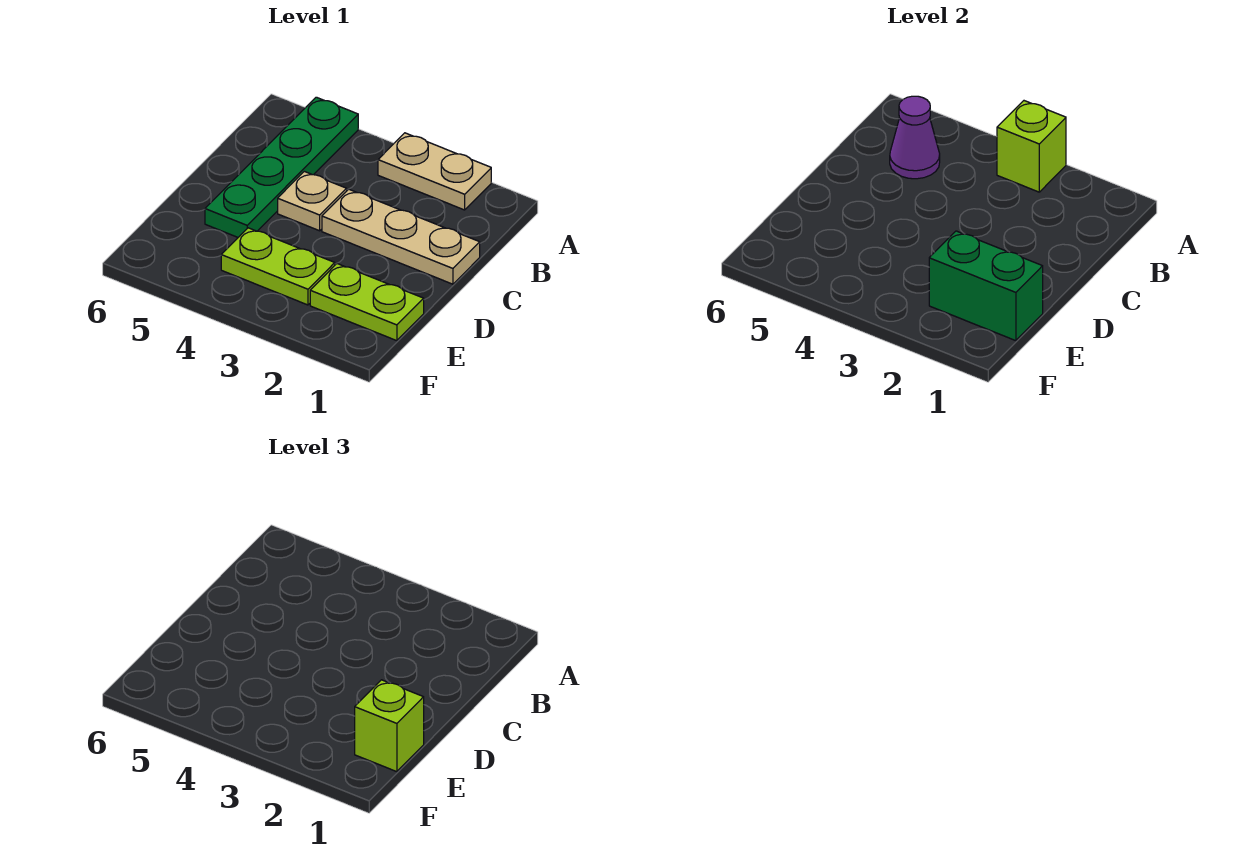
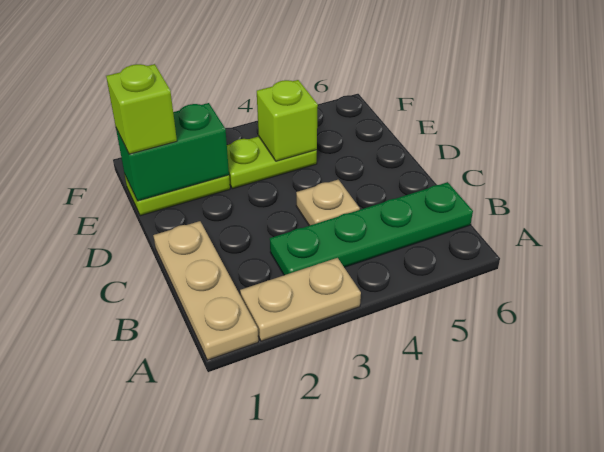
lime 1x1 brick [997,101,1066,192] -> lime 1x1 brick moved to [257,80,318,161]
green 1x4 plate [205,97,358,237] -> green 1x4 plate turned to [270,182,473,275]
purple 1x1 cone [890,96,940,179] -> none
tan 1x3 plate [322,189,480,284] -> tan 1x3 plate turned to [153,221,258,360]

